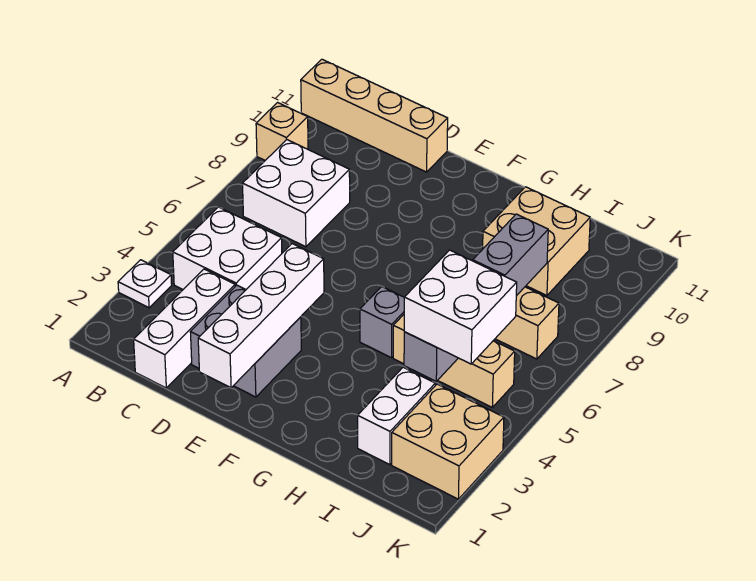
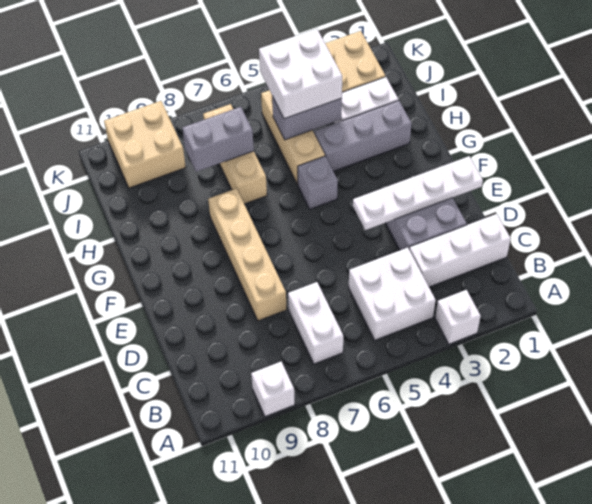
white 1x1 plate [118,260,172,308] -> white 1x1 brick [435,290,481,344]
tan 1x1 brick [256,103,308,160] -> white 1x1 brick [251,362,295,417]
tan 1x4 brick [301,59,448,172] -> tan 1x4 brick moved to [208,188,287,321]
white 2x2 brick [243,140,350,247] -> white 1x2 brick [288,282,343,364]
white 1x4 brick [198,244,324,388] -> white 1x4 plate [353,156,483,230]
none -> grey 1x3 brick [314,100,412,171]
tan 2x2 brick [483,187,590,295] -> tan 2x2 brick moved to [104,101,186,188]

